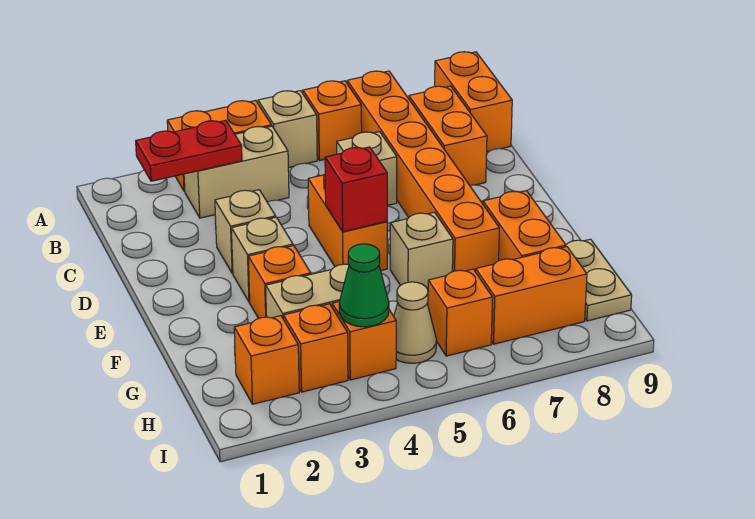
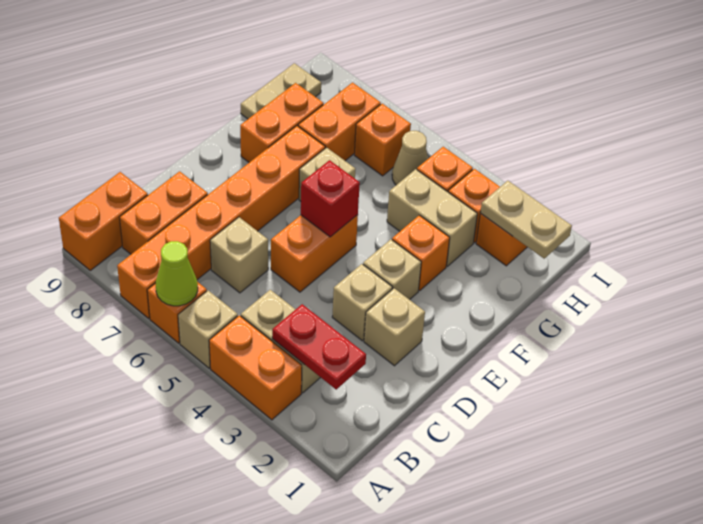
none -> lime 1x1 cone [156,241,198,306]
none -> tan 1x1 brick [364,288,425,366]
none -> tan 1x2 plate [480,181,572,259]
green 1x1 cone [339,244,389,327] -> none
orange 1x2 brick [476,247,587,344] -> orange 1x2 brick turned to [298,83,381,161]

